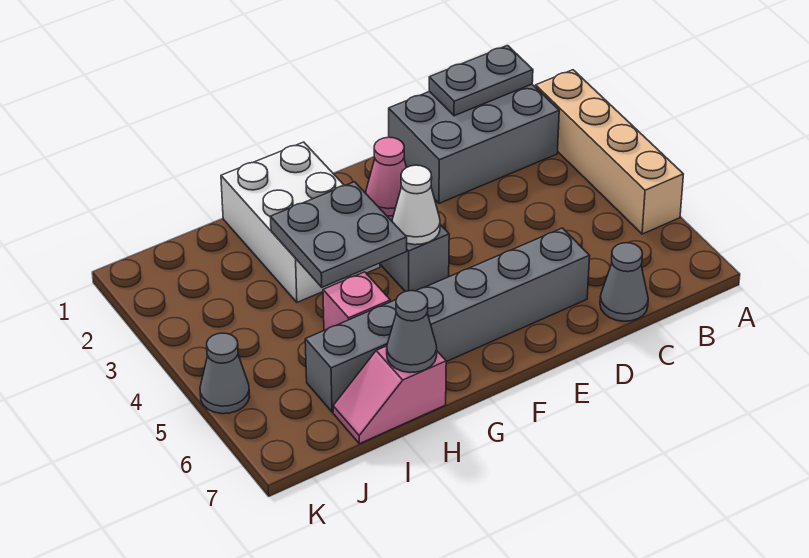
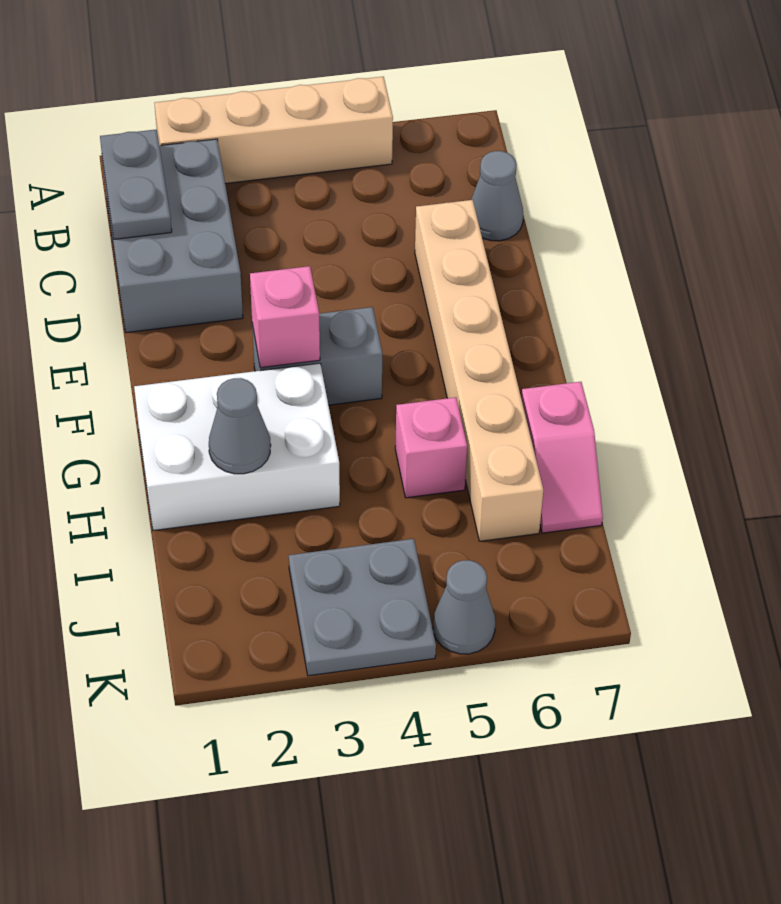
grey 1x6 brick [305,228,590,412] -> tan 1x6 brick [415,200,543,541]
pink 1x1 cone [366,137,407,216] -> pink 1x1 brick [250,266,320,368]
white 1x1 cone [392,165,440,245] -> none
grey 2x2 plate [270,182,407,287] -> grey 2x2 plate moved to [289,539,436,676]
grey 1x1 cone [387,291,437,373] -> grey 1x1 cone moved to [209,378,271,474]

